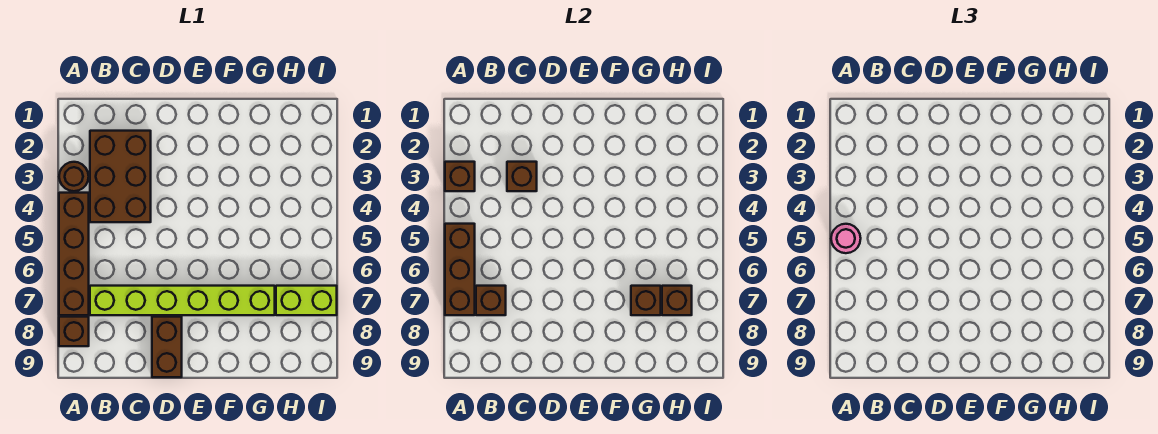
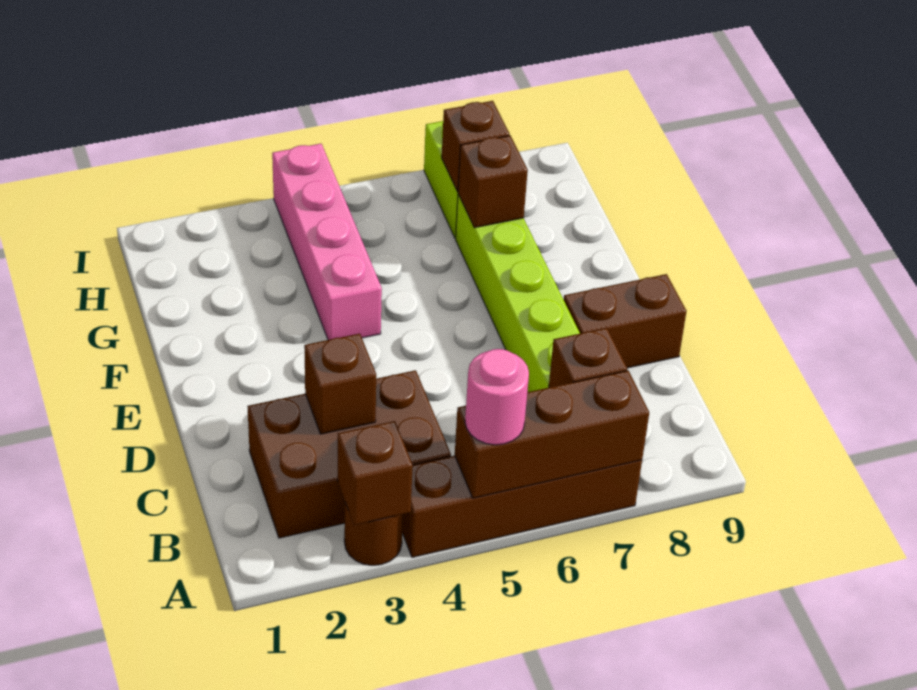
brown 1x1 brick [59,317,89,346] -> none
none -> pink 1x4 brick [272,144,382,340]

